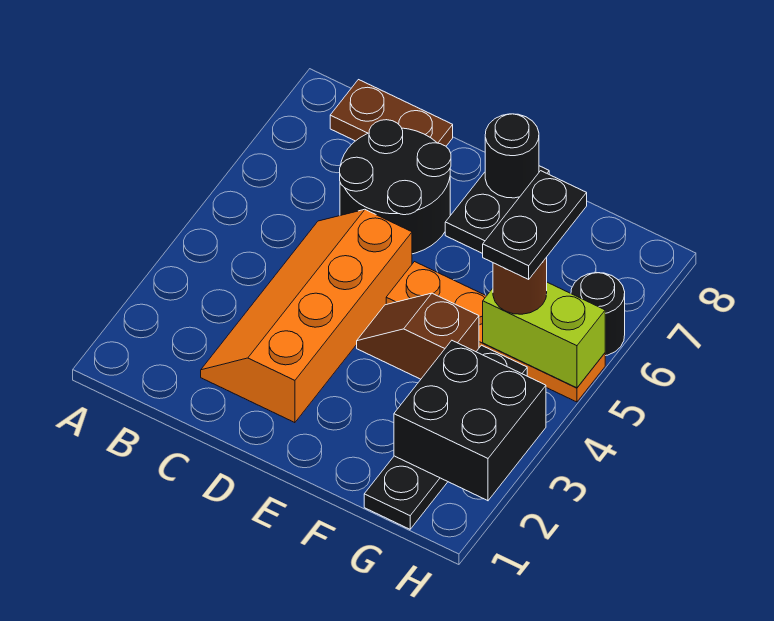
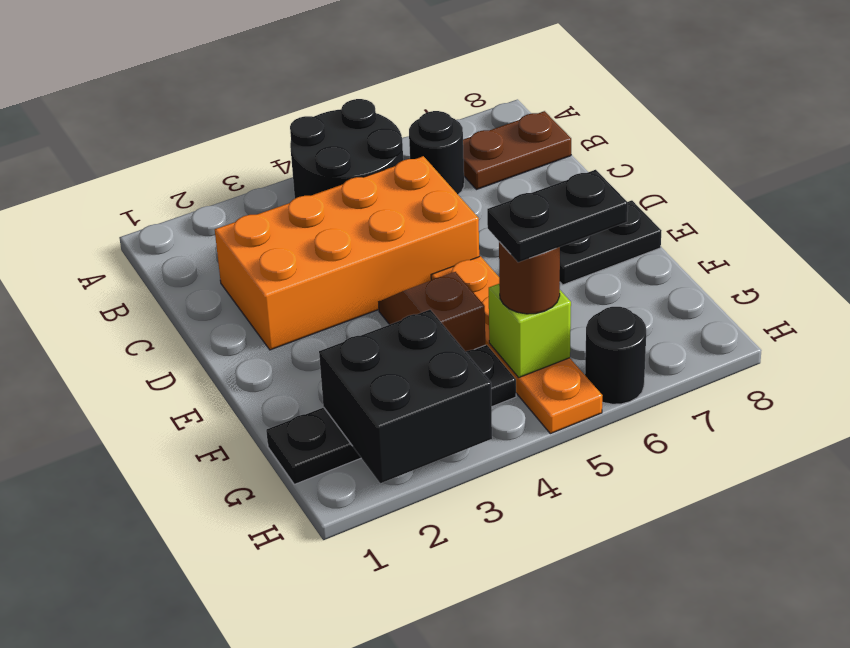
brown 1x2 plate [330,80,453,146] -> brown 1x2 plate turned to [463,111,571,190]
orange 2x4 slope [201,209,412,423] -> orange 2x4 brick [215,156,479,350]
black 2x2 round brick [340,120,451,254] -> black 2x2 round brick moved to [290,99,403,198]
black 1x1 round brick [485,114,539,198] -> black 1x1 round brick moved to [409,111,464,194]
lime 1x2 brick [483,282,605,388] -> lime 1x1 brick [489,284,571,378]

